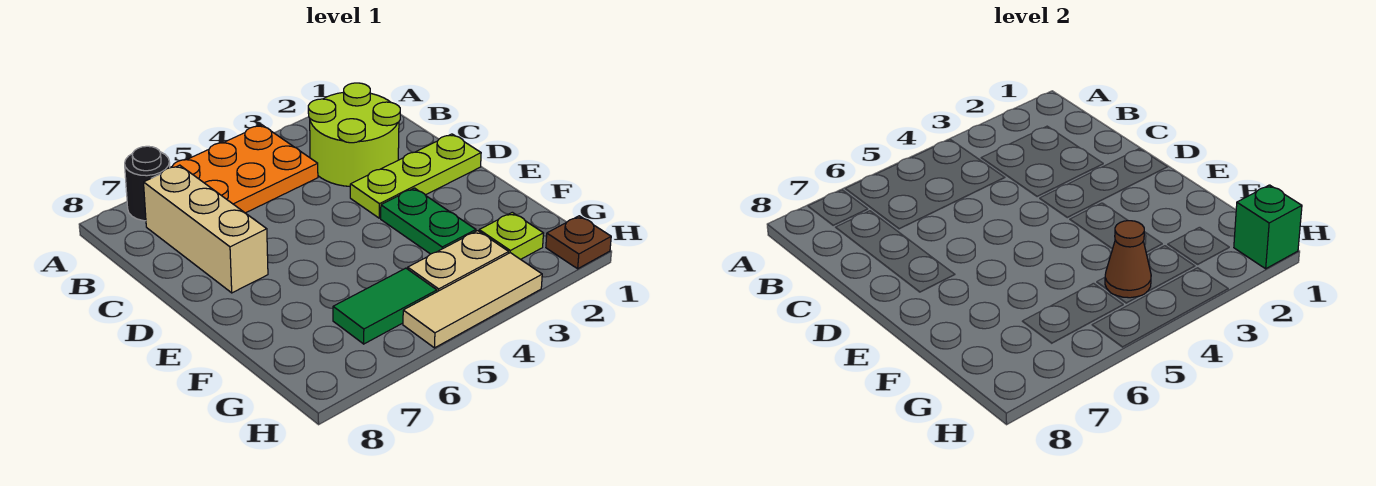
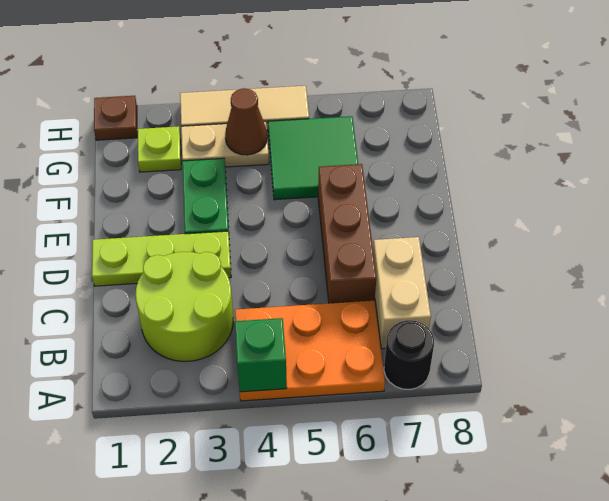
tan 1x3 brick [144,165,268,293] -> tan 1x2 brick [373,237,431,349]
none -> brown 1x3 brick [318,164,376,303]
green 1x2 tile [333,268,437,344] -> green 2x2 tile [268,116,358,200]
green 1x1 brick [1234,185,1302,269] -> green 1x1 brick moved to [235,318,287,392]

